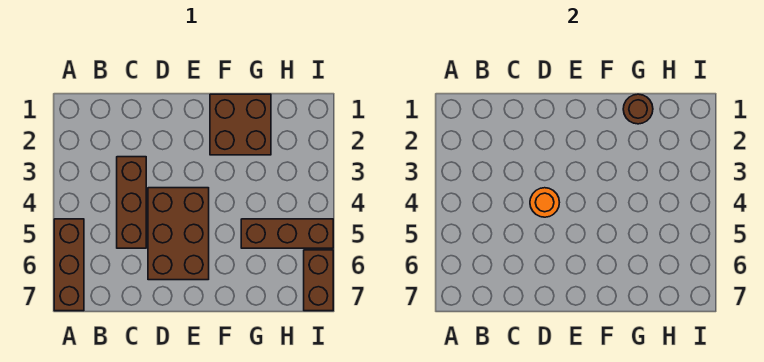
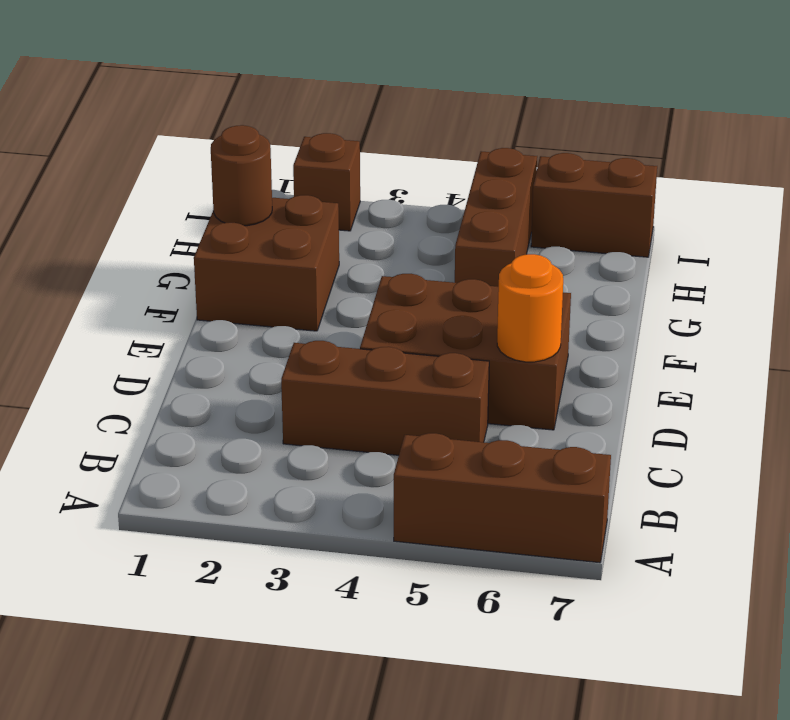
orange 1x1 round brick [530,188,559,217] -> orange 1x1 round brick moved to [497,254,563,362]
none -> brown 1x1 brick [293,133,360,231]

